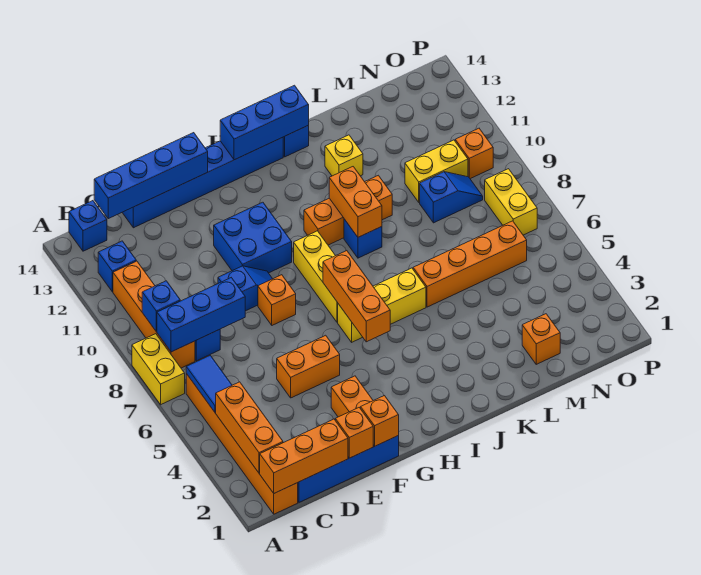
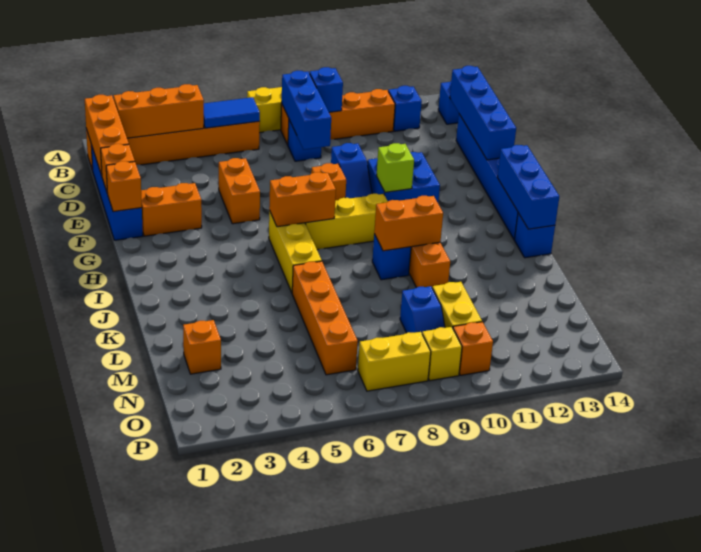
none -> lime 1x1 brick [377,143,414,192]
orange 1x3 brick [323,251,390,342] -> orange 1x2 brick [269,172,336,227]
yellow 1x1 brick [325,135,363,176] -> yellow 1x1 brick moved to [422,327,462,381]

